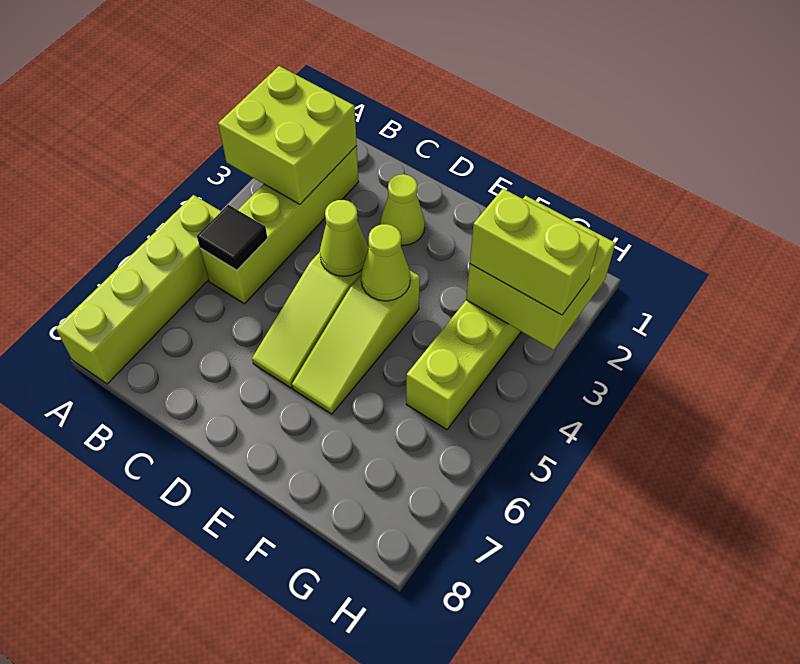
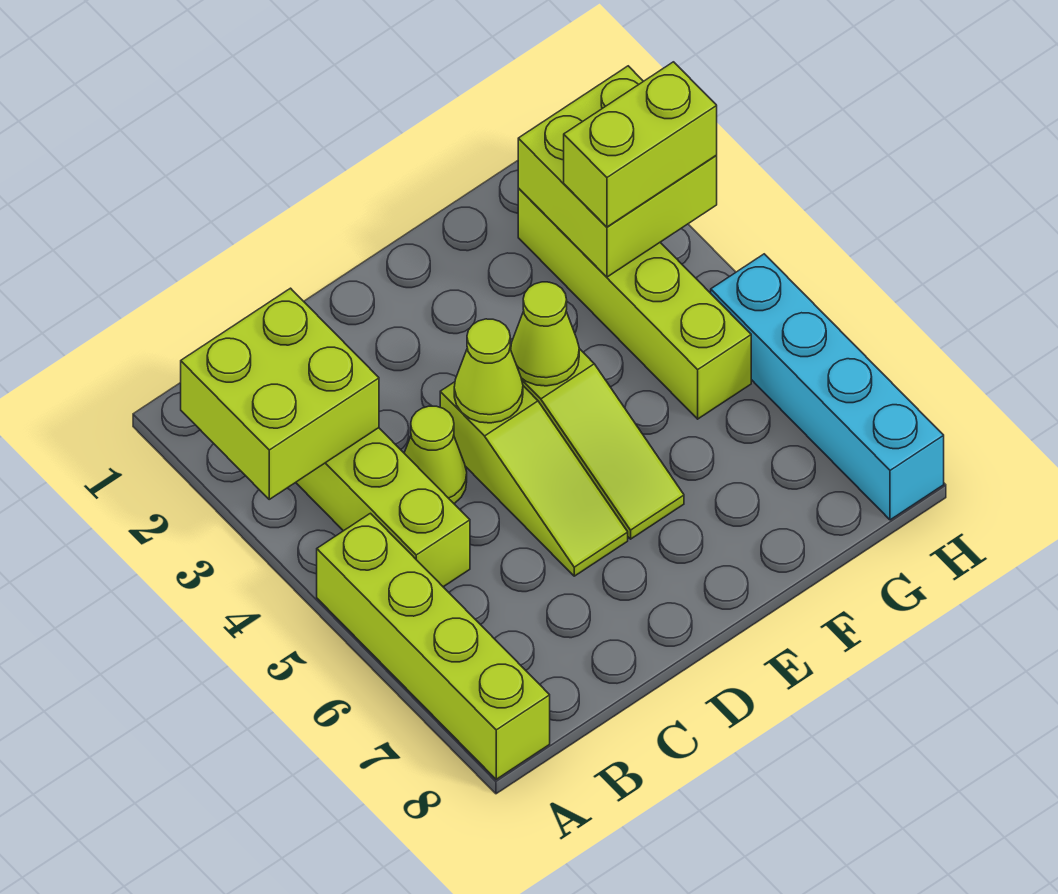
black 1x1 tile [197,205,267,270] -> none
lime 1x1 cone [380,174,425,245] -> lime 1x1 cone moved to [404,406,467,504]
none -> cyan 1x4 brick [711,254,944,520]

